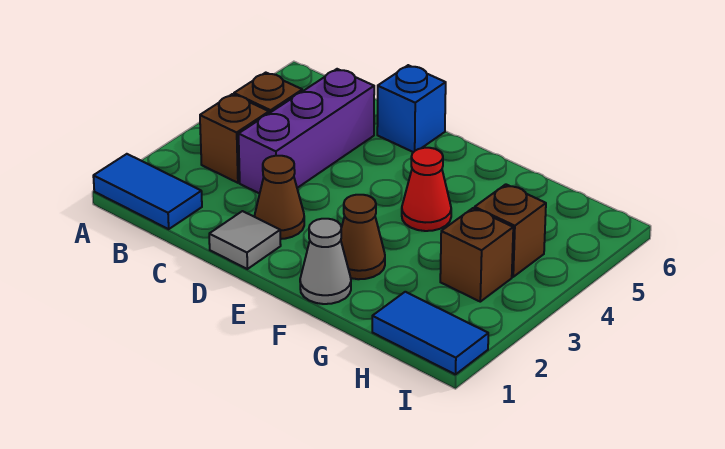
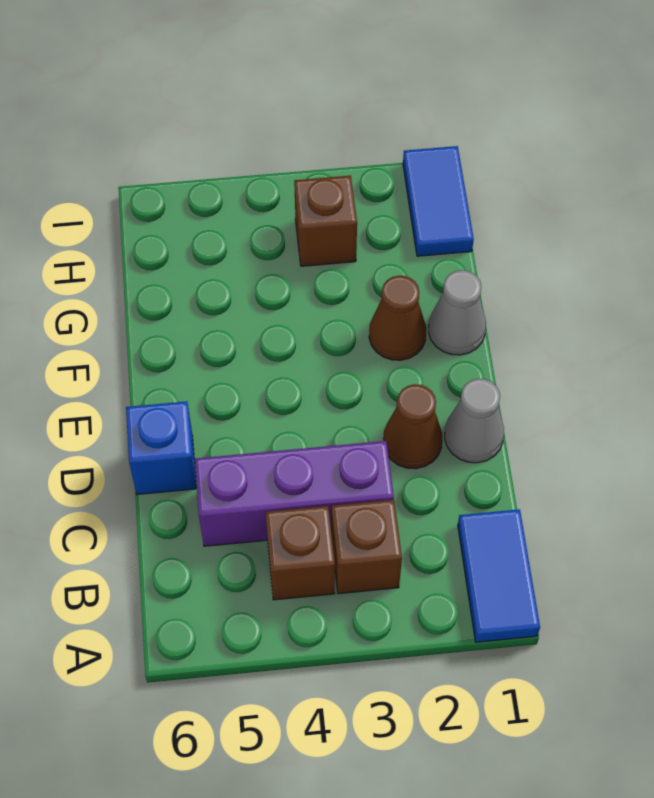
grey 1x1 tile [209,211,281,269] -> grey 1x1 cone [445,379,504,463]
red 1x1 cone [402,148,451,231] -> none
brown 1x1 brick [475,184,546,277] -> none

